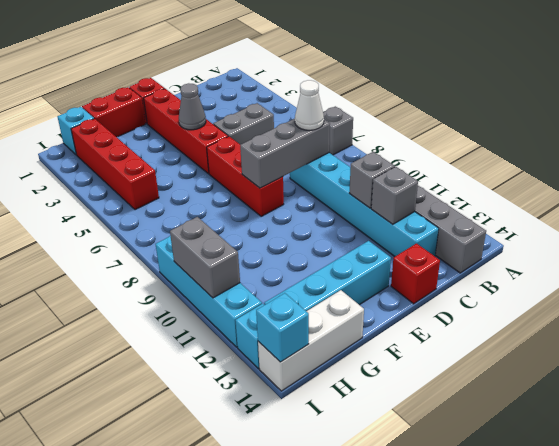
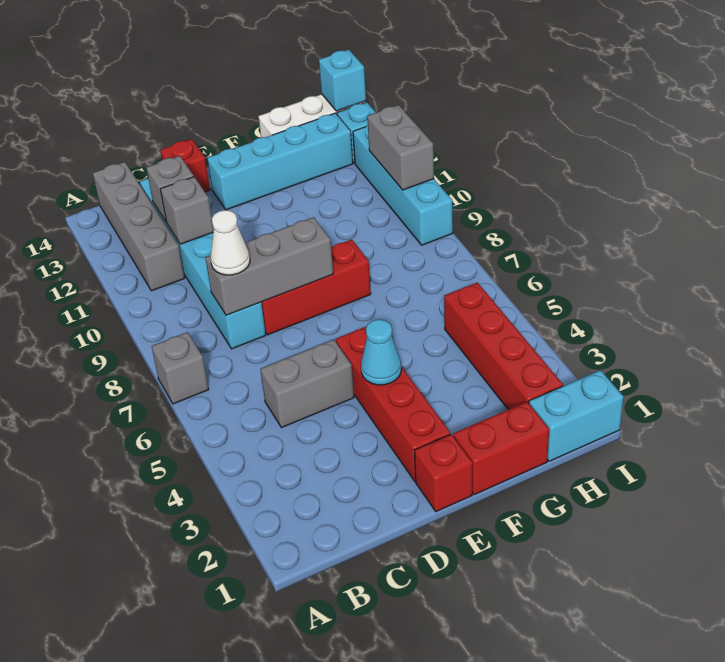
grey 1x1 cone [179,83,206,130] -> cyan 1x1 cone [361,319,401,385]
red 1x3 brick [207,136,284,216] -> red 1x3 brick turned to [261,239,371,335]
cyan 1x1 brick [58,107,94,155] -> cyan 1x2 brick [529,370,624,461]

